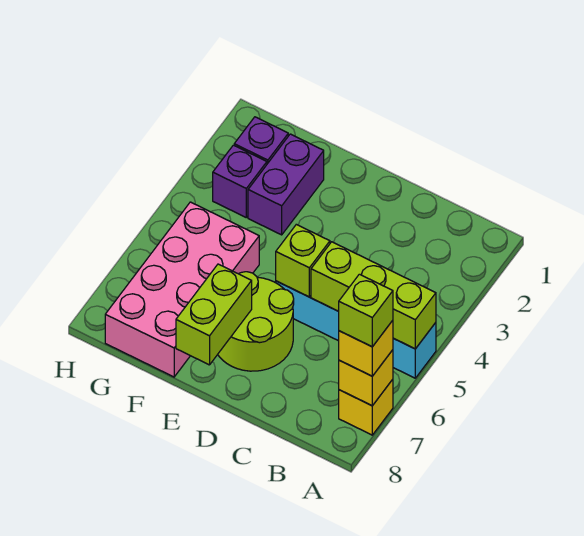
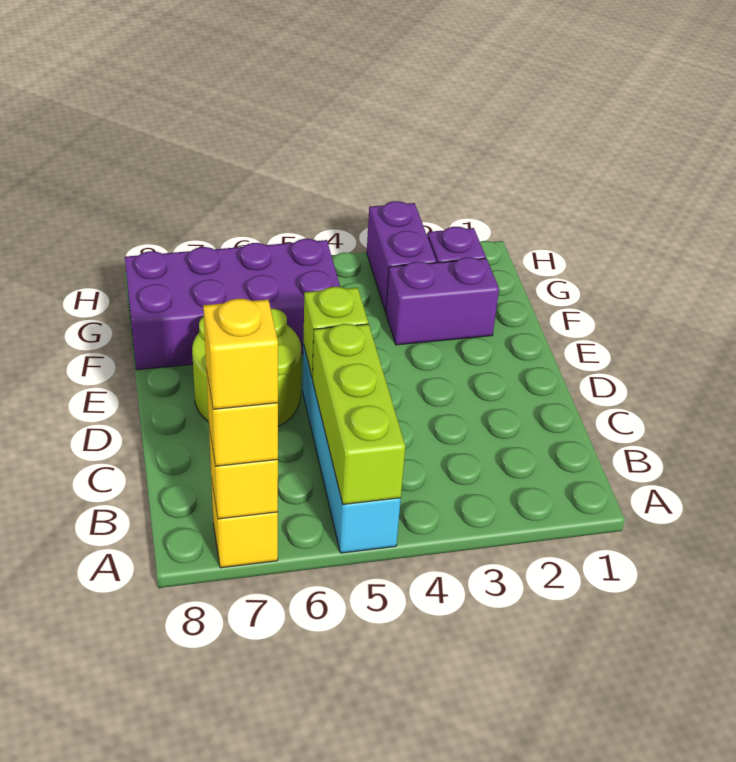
lime 1x1 brick [338,274,393,347] -> yellow 1x1 brick [203,299,278,409]
lime 1x2 brick [176,264,252,365] -> none
pink 2x4 brick [105,202,259,377] -> purple 2x4 brick [125,239,340,370]
purple 1x1 brick [213,145,267,217] -> purple 1x2 brick [367,201,436,312]

